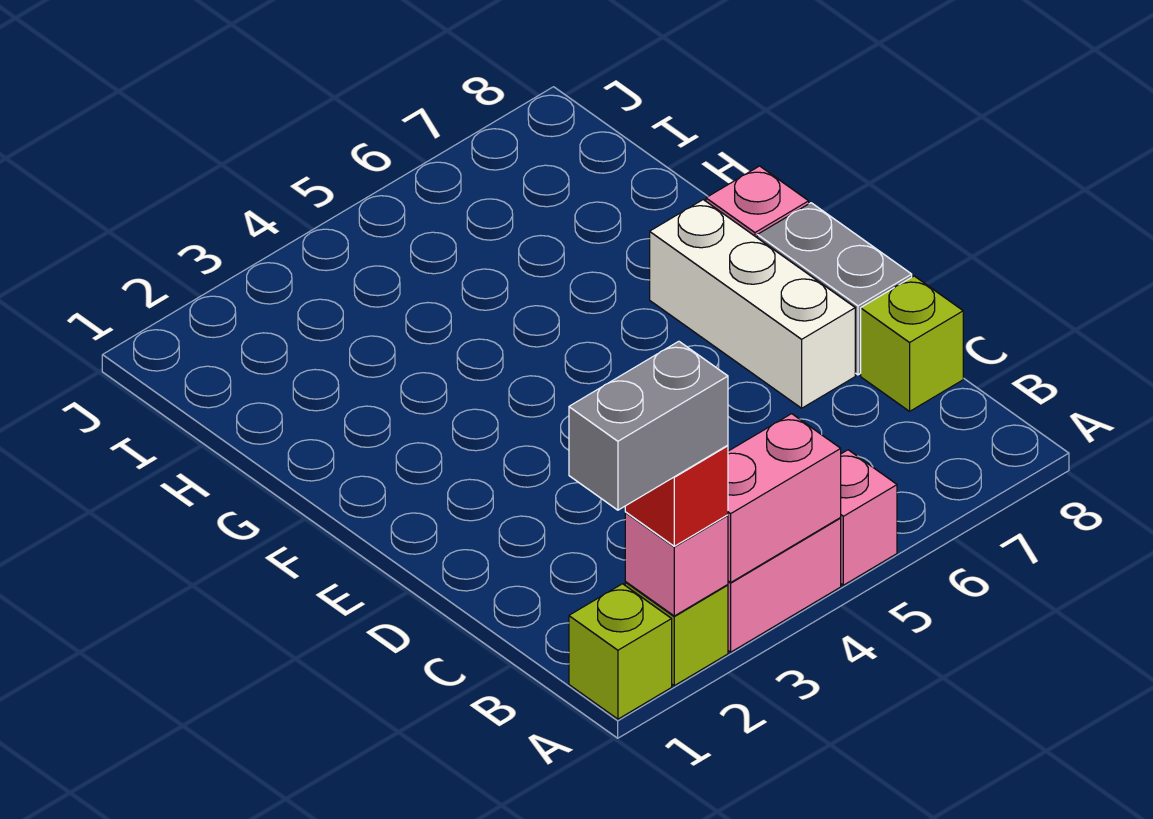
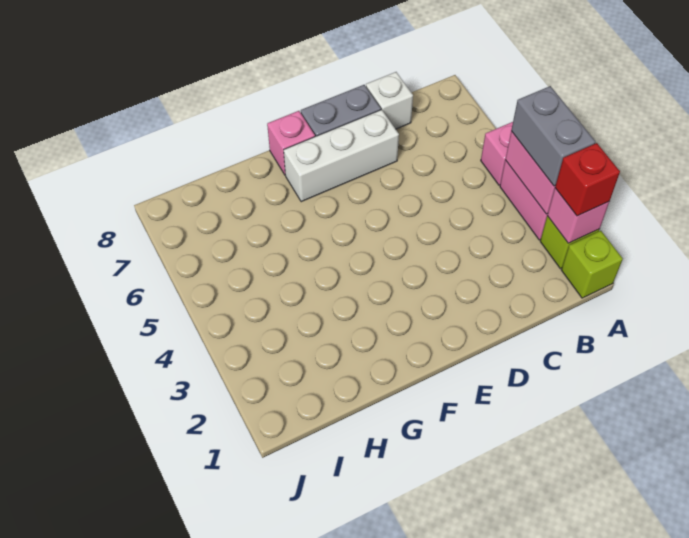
grey 1x2 brick [569,341,728,510] -> grey 1x2 brick moved to [511,86,595,186]
lime 1x1 brick [861,276,963,411] -> white 1x1 brick [366,72,413,129]

